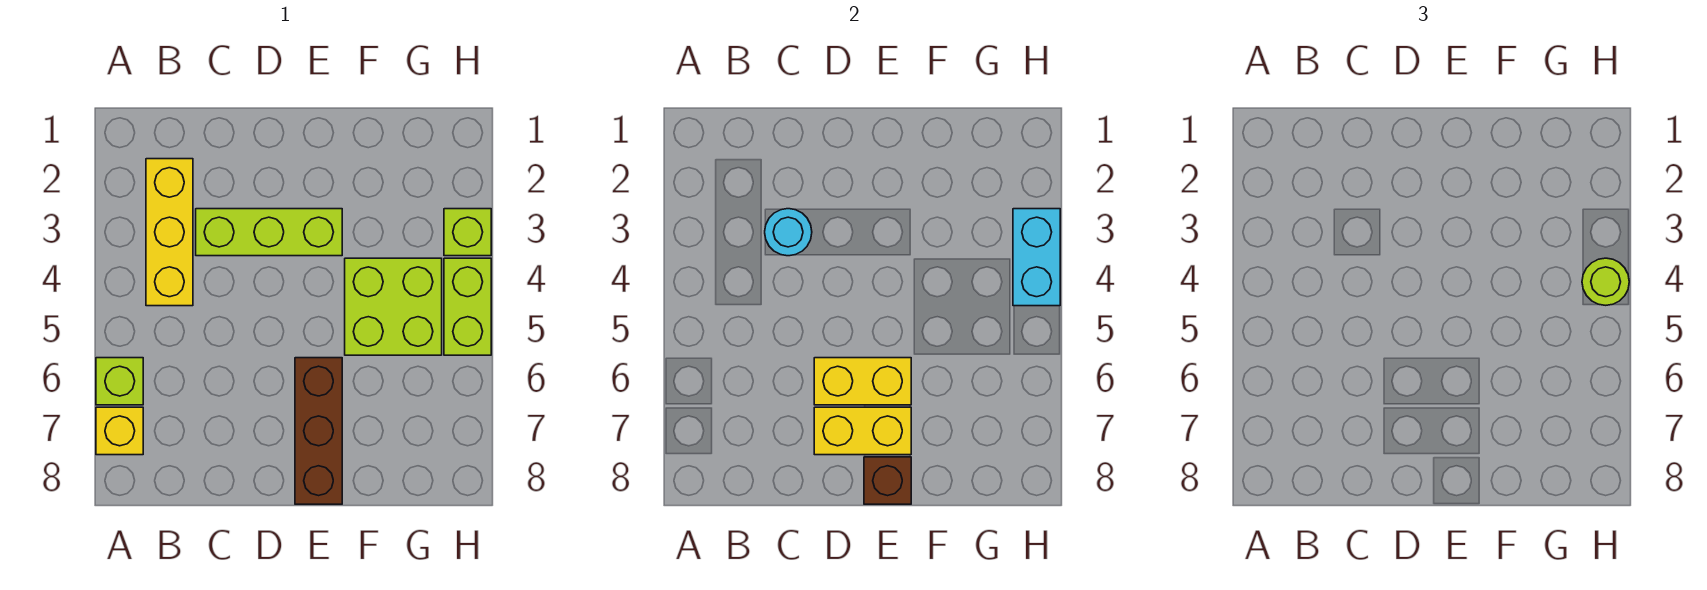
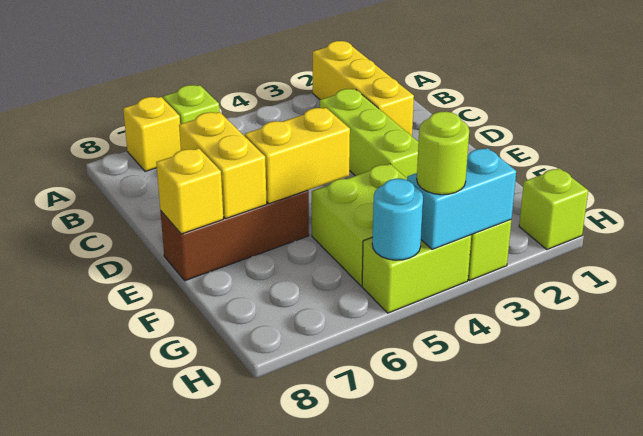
yellow 1x3 brick [146,159,193,306] -> yellow 1x3 brick turned to [313,41,414,136]
cyan 1x1 round brick [765,209,812,256] -> cyan 1x1 round brick moved to [372,179,423,260]
yellow 1x2 brick [814,358,911,405] -> yellow 1x2 brick turned to [245,108,350,204]
brown 1x1 brick [864,457,911,504] -> yellow 1x1 brick [156,148,223,234]
none -> lime 1x1 brick [519,168,588,250]

